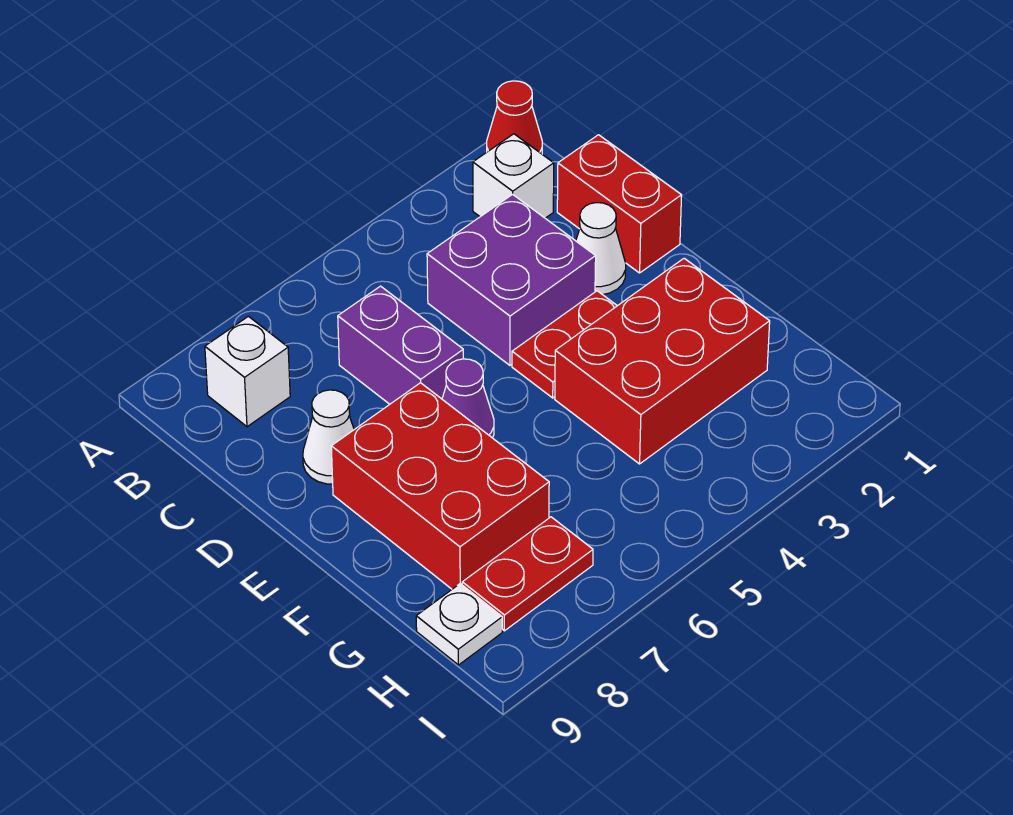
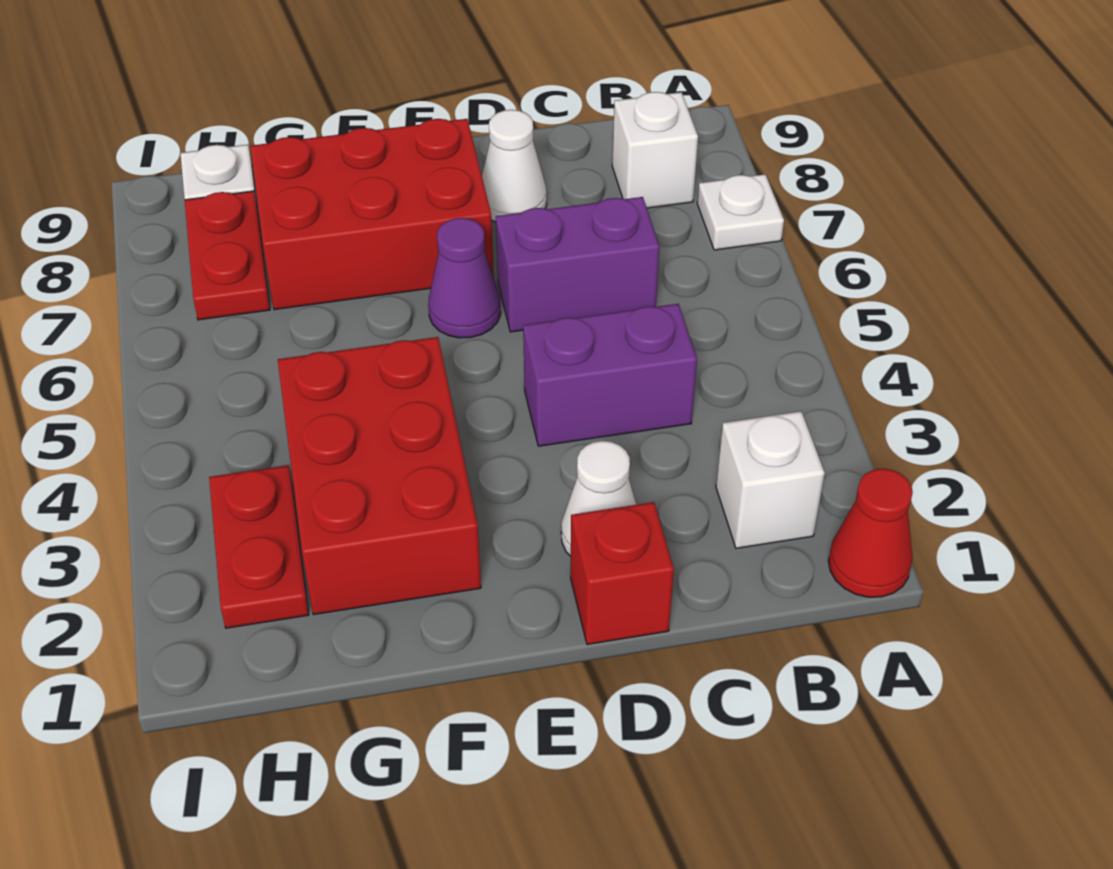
none -> white 1x1 plate [697,174,784,250]
red 1x2 brick [557,135,682,273] -> red 1x1 brick [571,502,674,645]
purple 2x2 brick [427,194,596,365] -> purple 1x2 brick [523,304,697,446]
red 1x2 plate [512,291,617,398] -> red 1x2 plate moved to [209,465,309,628]

